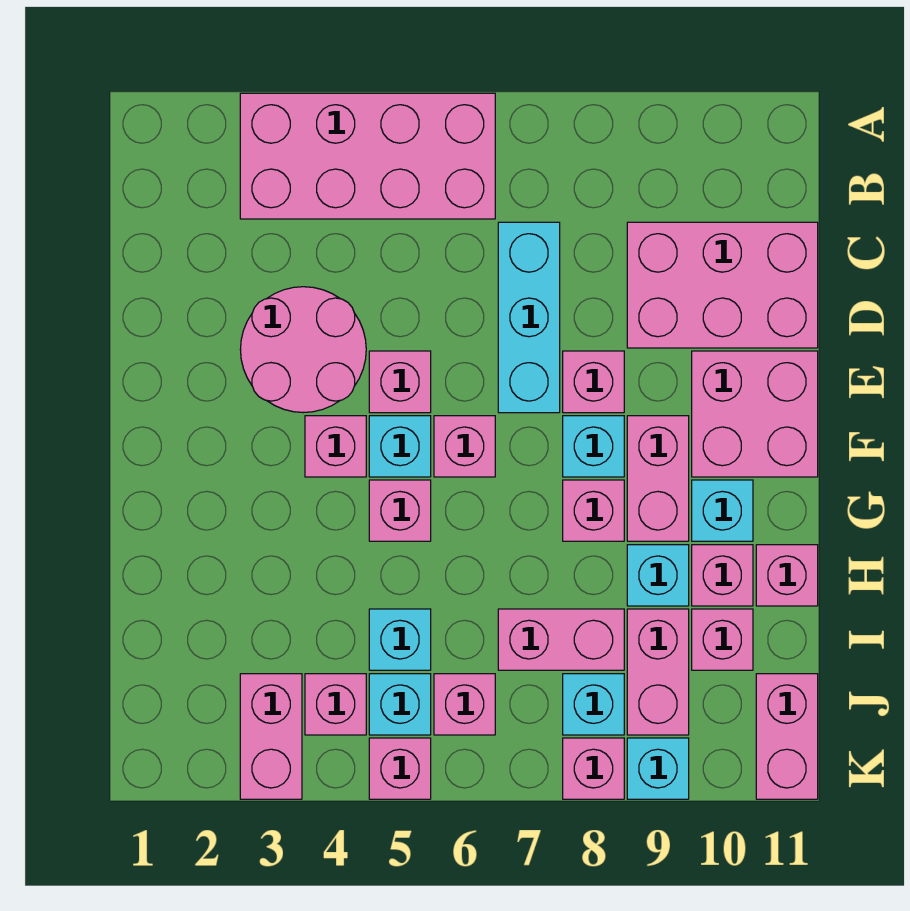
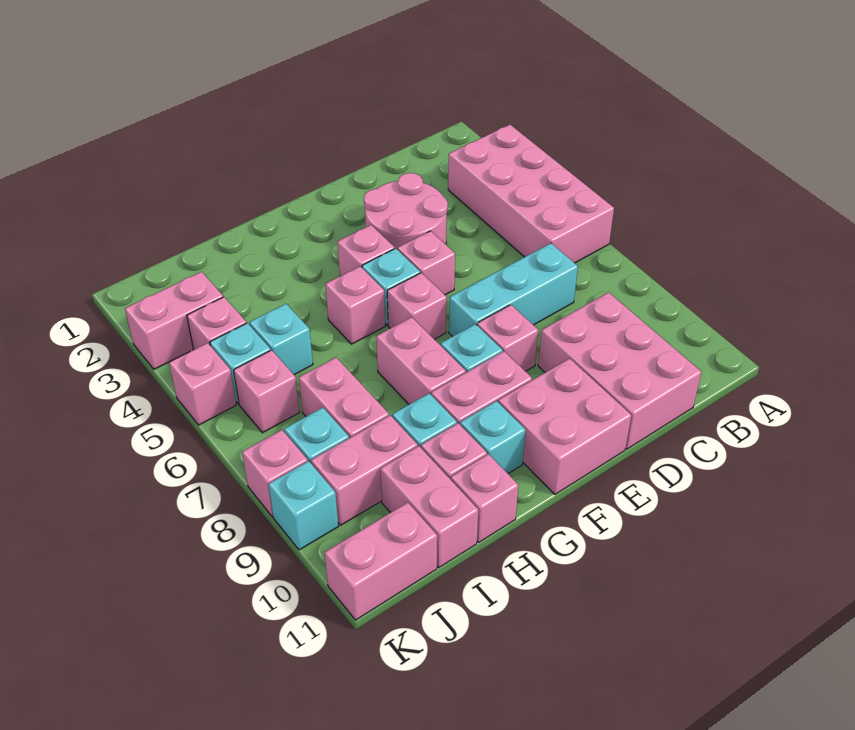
pink 1x1 brick [563,480,624,541] -> pink 1x2 brick [376,317,466,404]
pink 1x1 brick [692,609,753,670] -> pink 1x2 brick [381,446,478,567]

